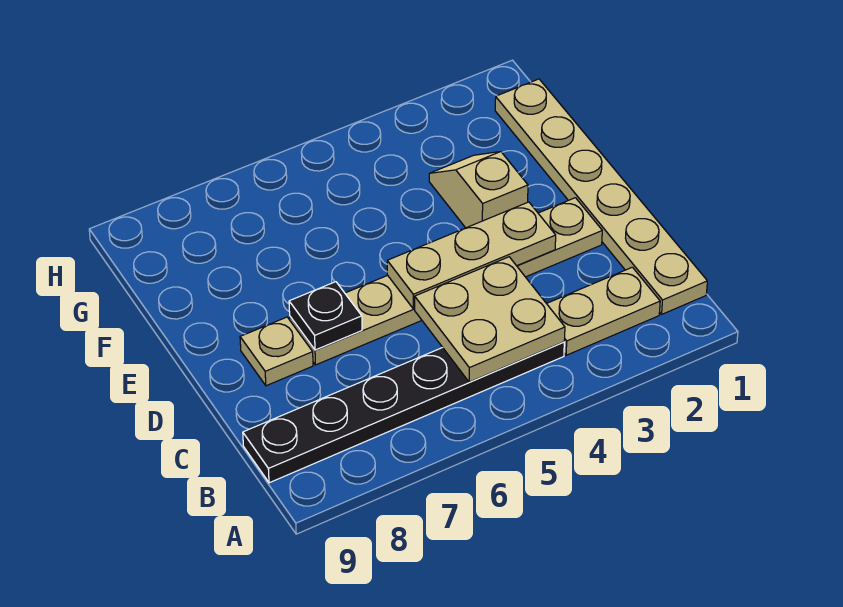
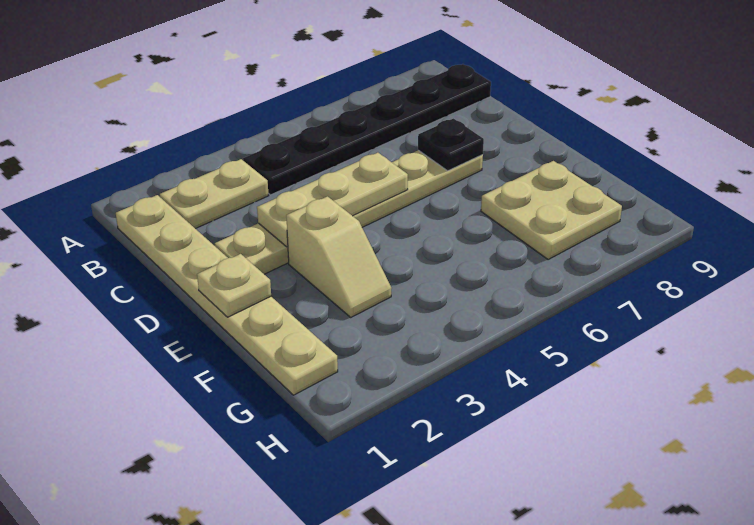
tan 2x2 plate [415,257,565,382] -> tan 2x2 plate moved to [481,161,622,260]
tan 1x1 plate [240,317,313,386] -> tan 1x1 plate moved to [197,254,271,317]

